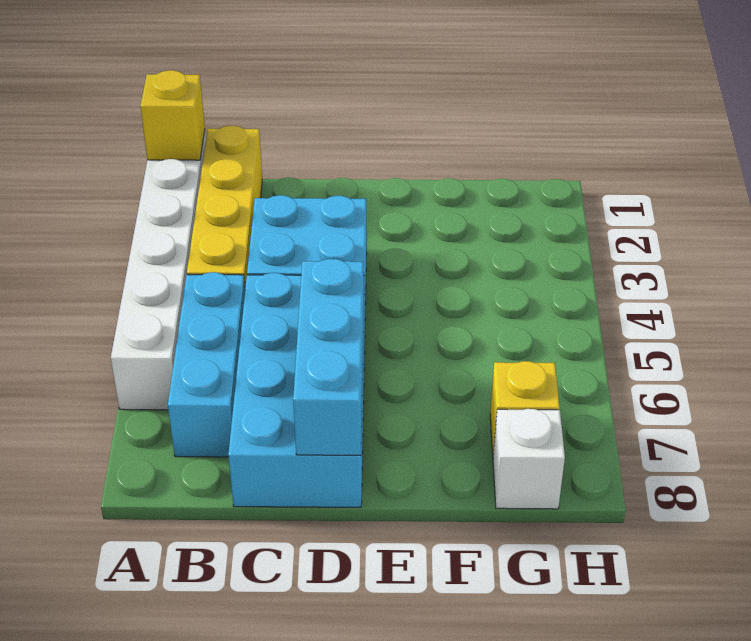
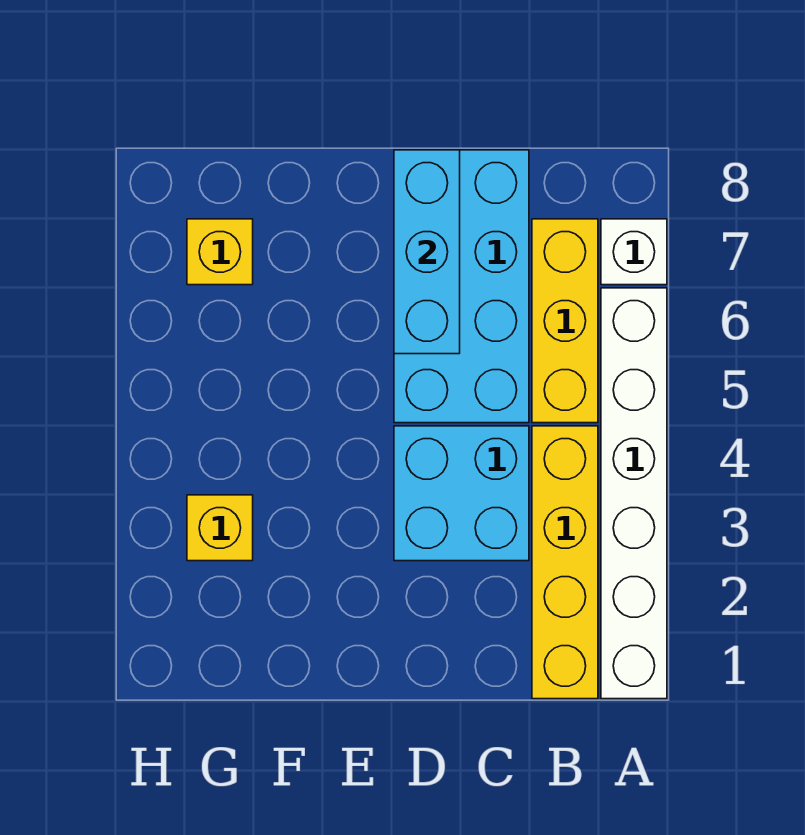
yellow 1x1 brick [140,70,205,160] -> yellow 1x1 brick moved to [187,495,253,561]
cyan 1x3 brick [168,272,245,457] -> yellow 1x3 brick [532,219,598,423]
white 1x1 brick [493,409,565,509] -> white 1x1 brick moved to [601,219,667,285]

